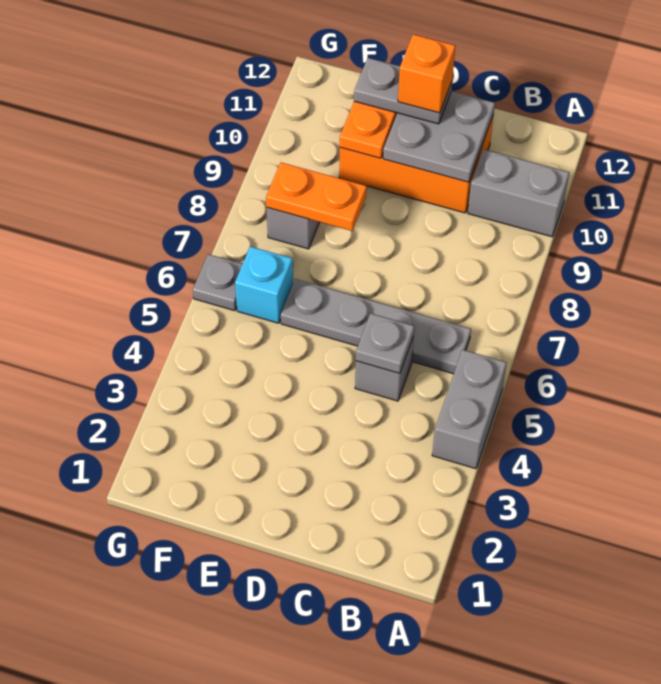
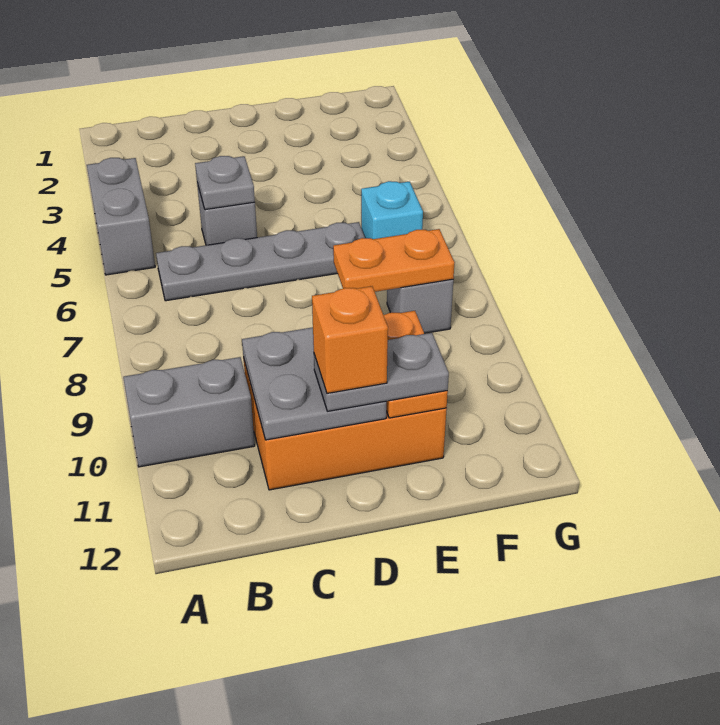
grey 1x1 plate [193,254,242,311] -> none

